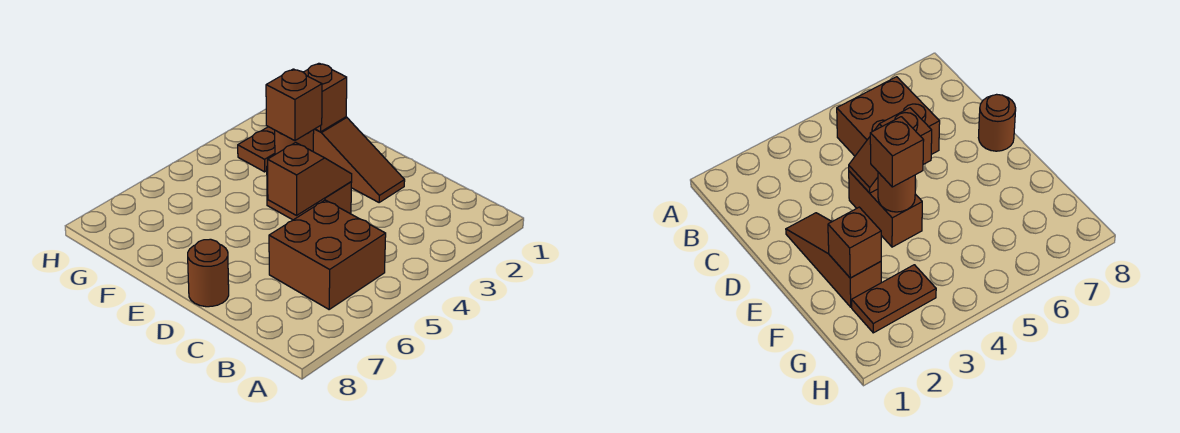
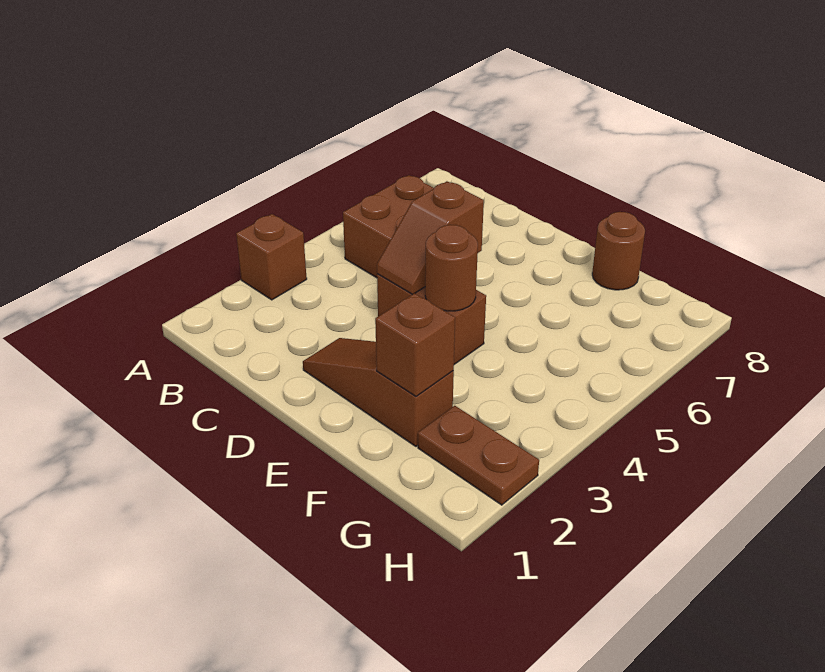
brown 1x1 round brick [188,239,229,307] -> brown 1x1 round brick moved to [592,212,645,290]
brown 1x1 brick [266,69,322,141] -> brown 1x1 brick moved to [236,214,307,300]
brown 1x2 plate [238,127,275,172] -> brown 1x2 plate turned to [418,406,539,505]

